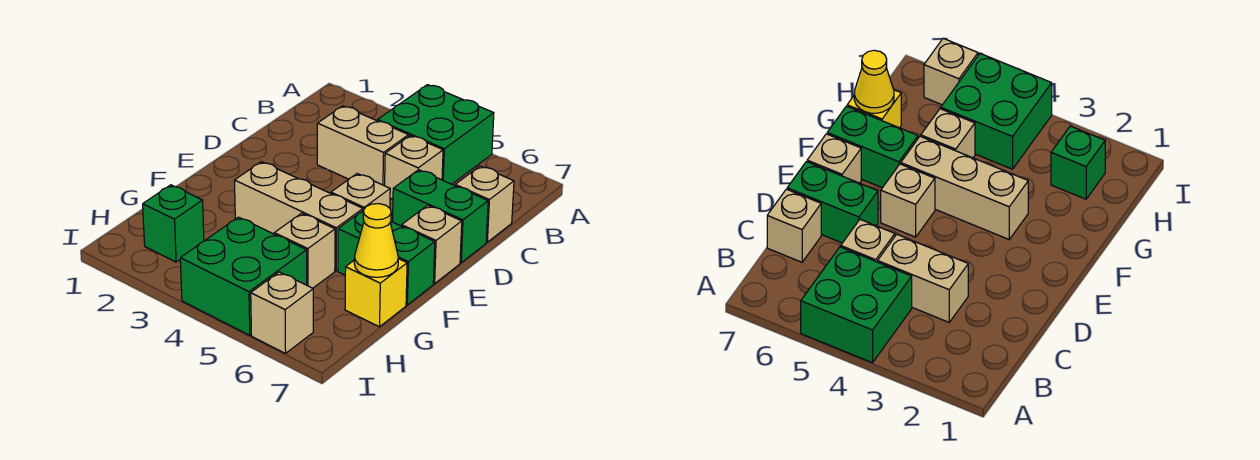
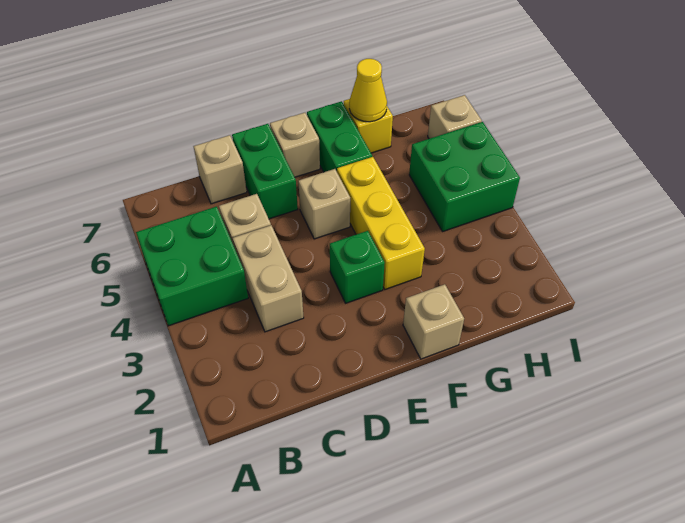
tan 1x3 brick [235,162,363,271] -> yellow 1x3 brick [337,157,425,289]
tan 1x1 brick [274,213,335,288] -> tan 1x1 brick moved to [403,284,464,359]
green 1x1 brick [143,185,204,262] -> green 1x1 brick moved to [330,231,385,303]

